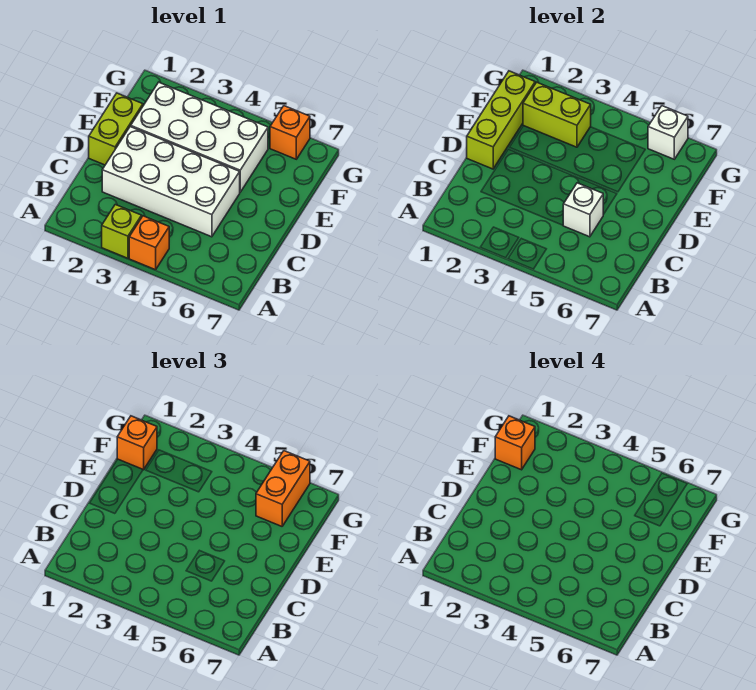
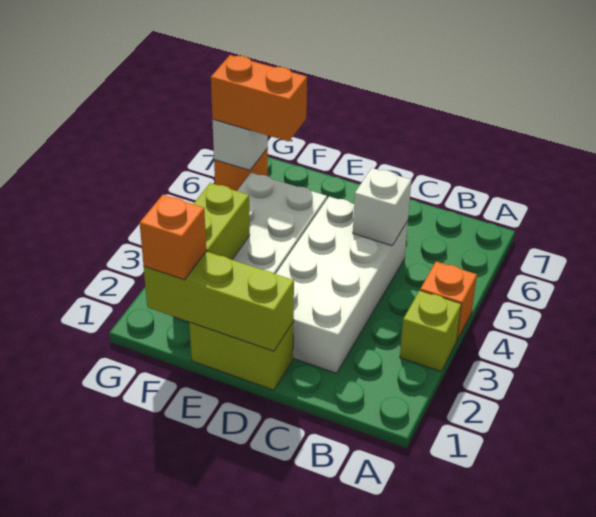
orange 1x1 brick [495,416,535,470] -> none

